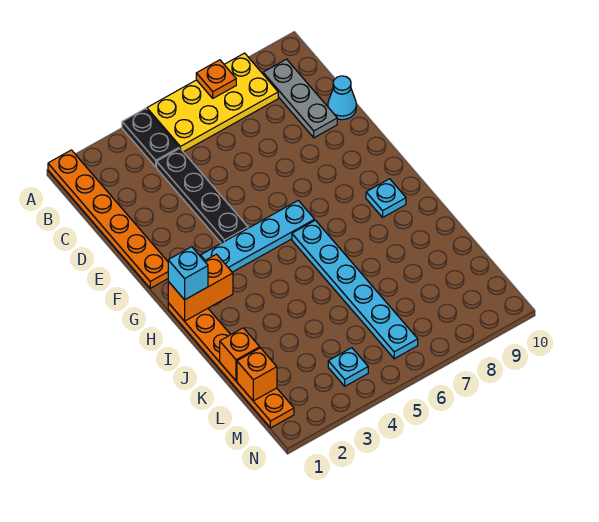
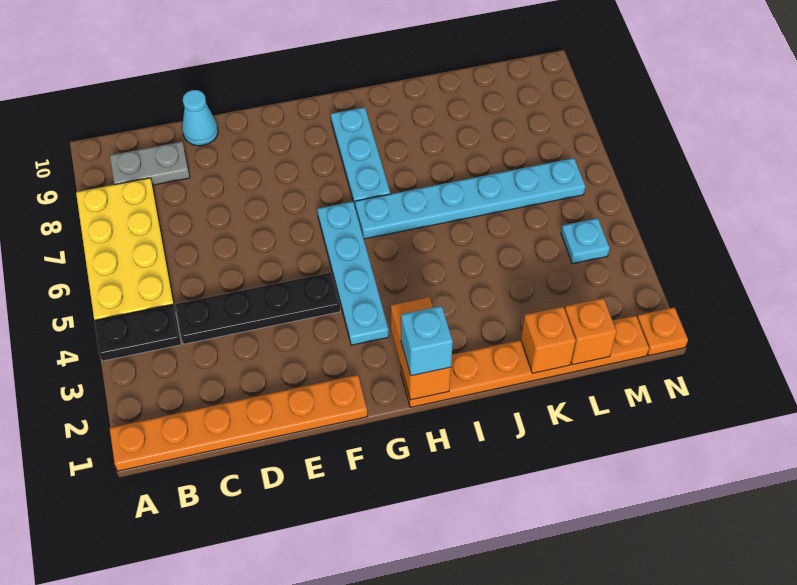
orange 1x1 plate [196,60,236,98] -> orange 1x1 plate moved to [637,307,688,355]
grey 1x3 plate [263,59,337,138] -> grey 1x2 plate [110,142,190,185]
cyan 1x1 plate [366,179,406,217] -> cyan 1x3 plate [331,107,390,206]

